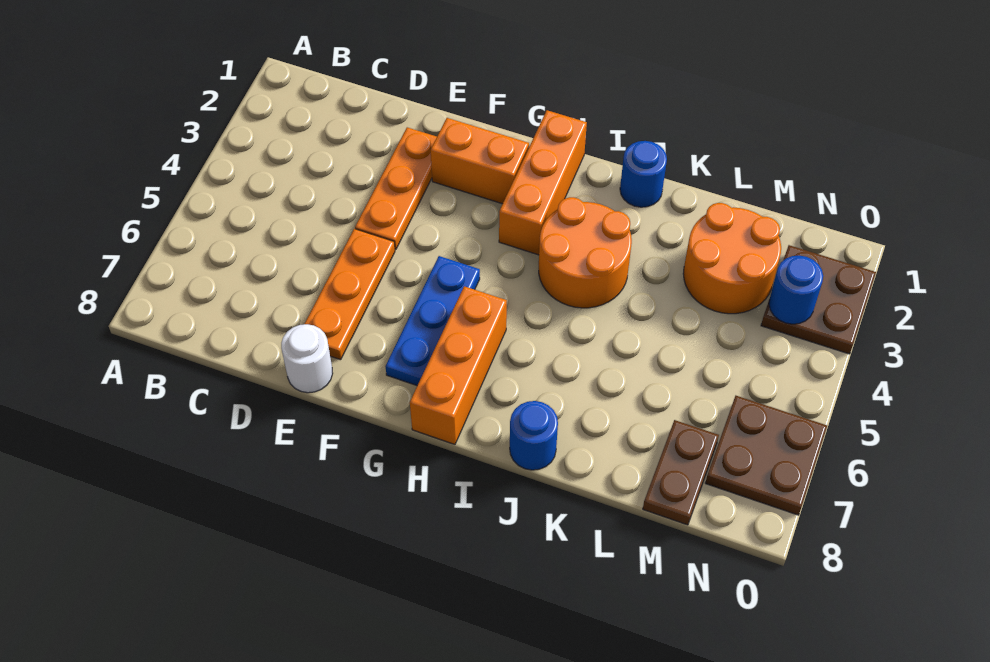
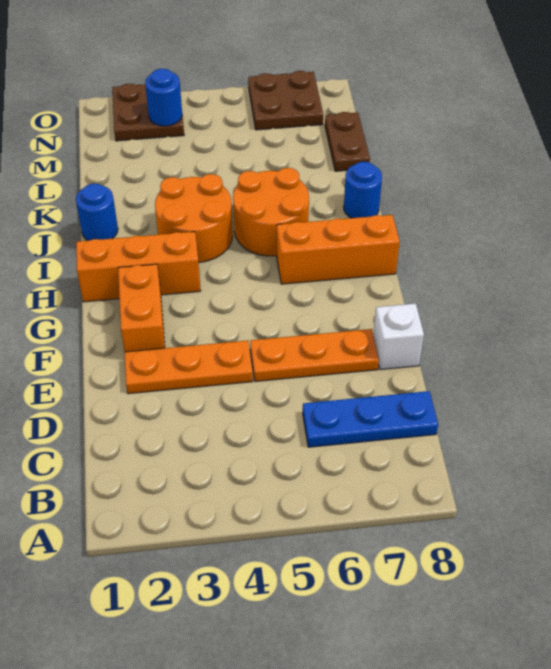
white 1x1 round brick [281,324,333,393] -> white 1x1 brick [373,303,424,370]
blue 1x3 plate [385,256,480,386] -> blue 1x3 plate moved to [303,391,438,447]
orange 2x2 round brick [683,203,781,314] -> orange 2x2 round brick moved to [233,168,309,256]
brown 1x2 plate [643,420,719,525] -> brown 1x2 plate turned to [325,112,370,171]

